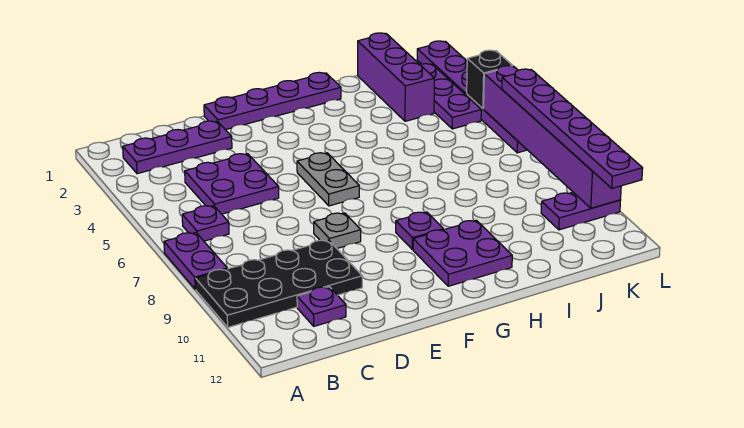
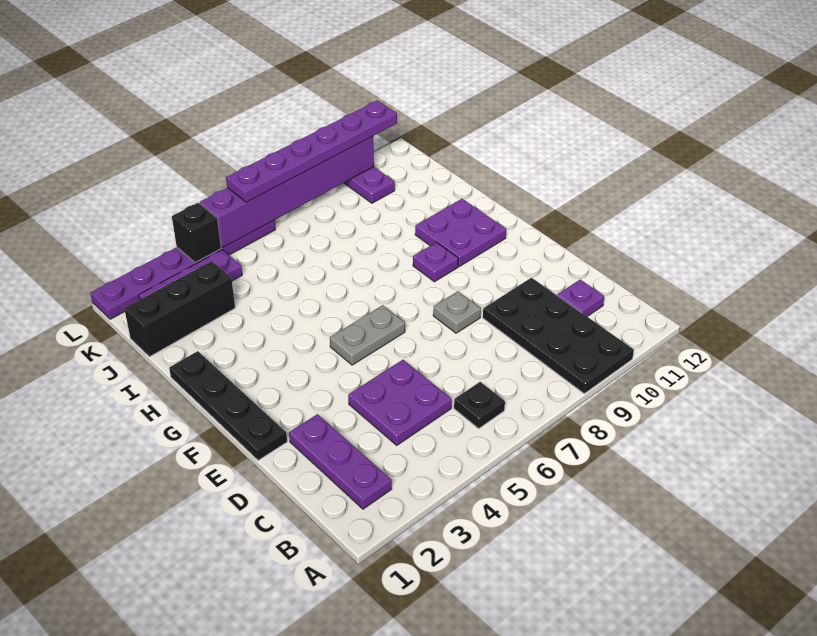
purple 1x2 plate [164,233,227,289] -> none
purple 1x1 plate [182,206,229,241] -> black 1x1 plate [454,382,505,428]
purple 1x4 plate [204,72,341,130] -> black 1x4 plate [169,351,287,460]
purple 1x3 brick [358,33,434,121] -> black 1x3 brick [124,261,235,357]

